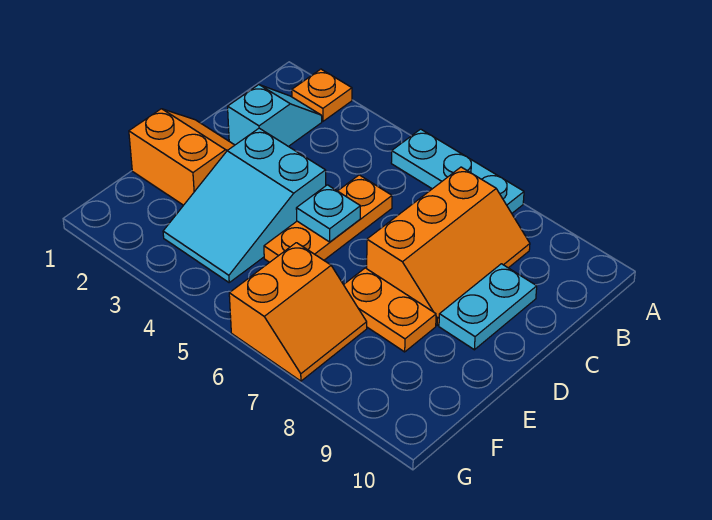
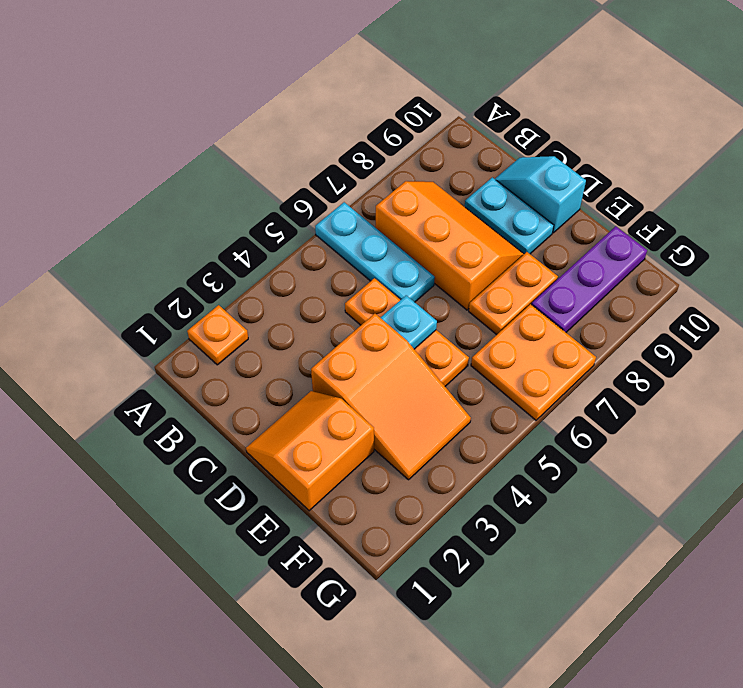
cyan 1x3 plate [391,129,524,213] -> cyan 1x3 plate turned to [315,202,435,302]
cyan 1x2 slope [228,85,322,146] -> cyan 1x2 slope moved to [495,156,586,233]
cyan 2x3 slope [163,128,326,282] -> orange 2x3 slope [311,314,471,480]
orange 2x2 slope [229,243,367,381] -> orange 2x2 plate [471,304,596,420]
none -> purple 1x3 plate [532,226,647,332]

